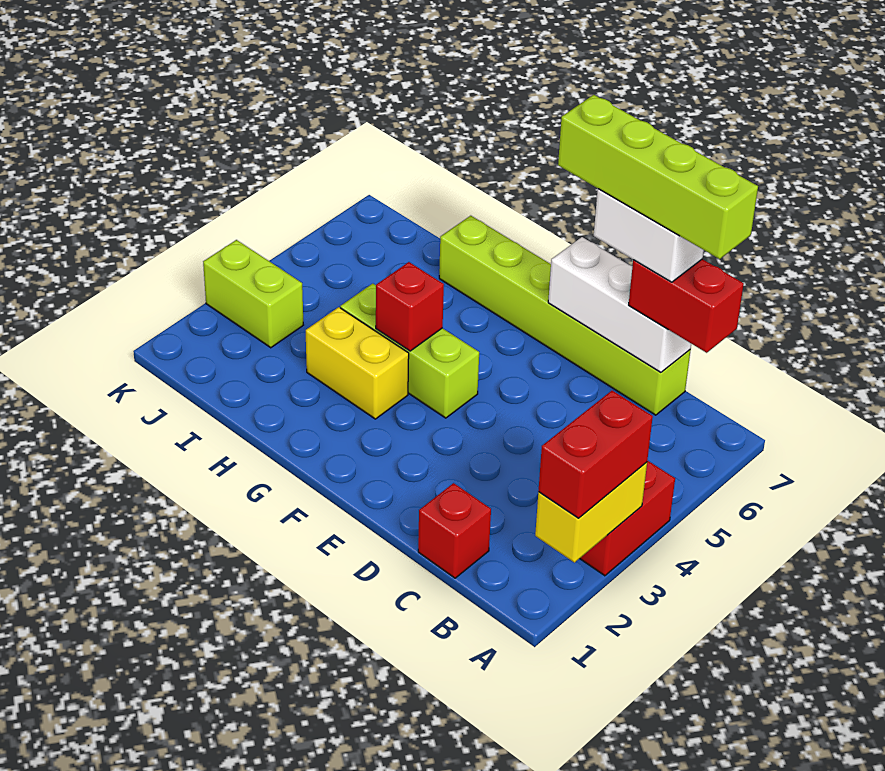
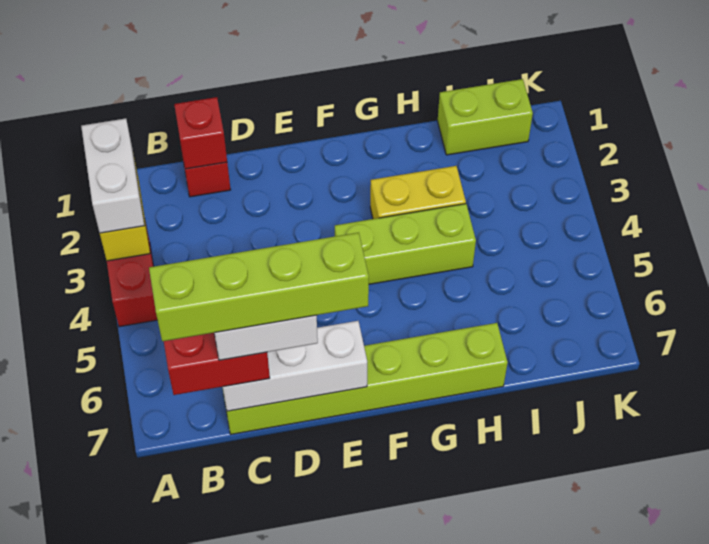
red 1x2 brick [538,391,653,518] -> white 1x2 brick [81,118,144,233]
red 1x1 brick [376,262,444,351] -> red 1x1 brick moved to [174,97,227,169]
lime 1x2 brick [203,240,303,348] -> lime 1x2 brick moved to [438,79,533,155]

